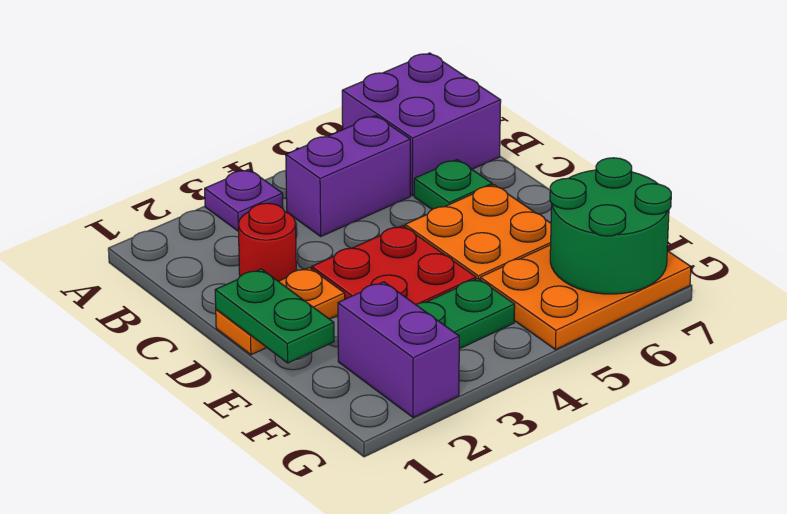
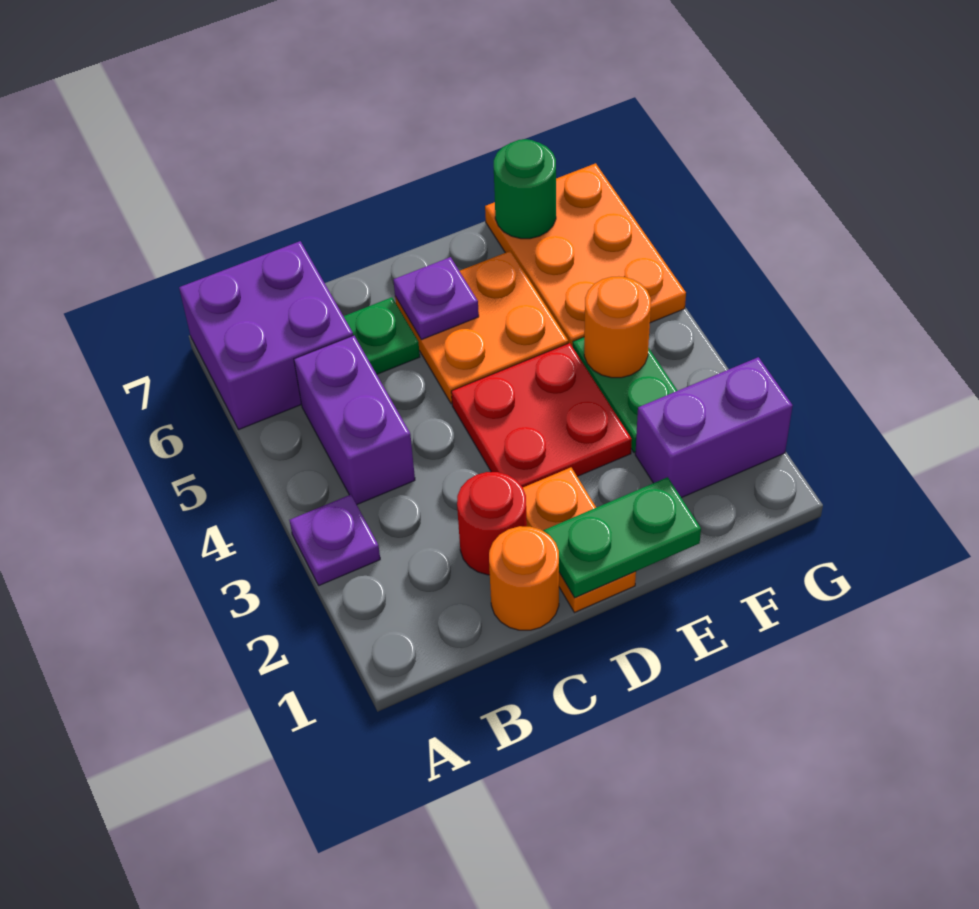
none -> orange 1x1 round brick [489,526,559,630]
none -> purple 1x1 plate [393,257,479,340]
none -> orange 1x1 round brick [584,276,651,378]
green 2x2 round brick [550,158,671,294] -> green 1x1 round brick [494,139,556,239]

